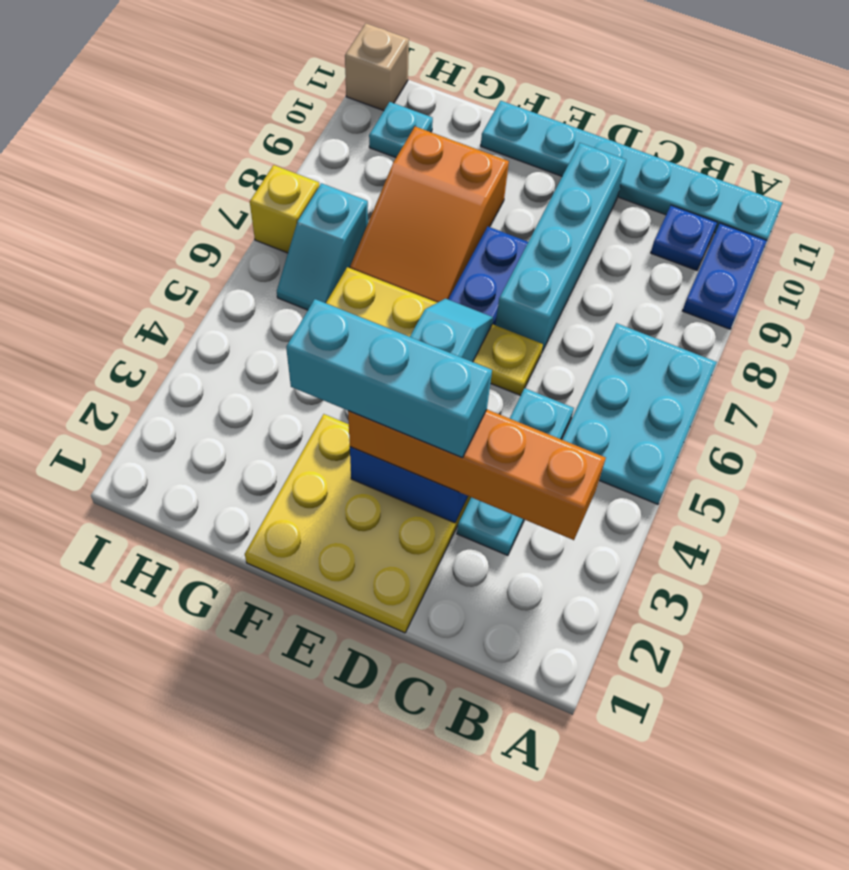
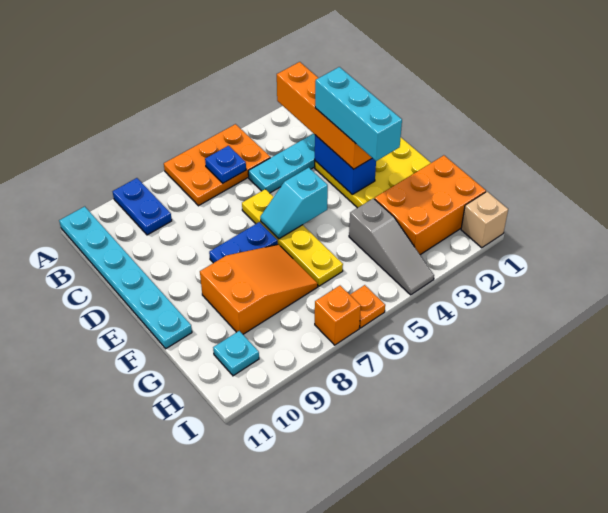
cyan 2x3 plate [562,323,717,504] -> orange 2x3 plate [164,124,270,206]
blue 1x2 plate [683,223,767,329] -> blue 1x2 plate turned to [113,178,172,235]
blue 1x1 plate [651,205,717,270] -> blue 1x1 plate moved to [205,146,246,183]
cyan 1x4 brick [496,143,626,353] -> none
none -> orange 2x3 brick [375,155,486,255]
none -> grey 1x3 slope [349,198,434,295]
cyan 1x2 slope [277,183,368,310] -> none
none -> orange 1x1 plate [350,285,385,328]
yellow 1x1 brick [250,165,319,253] -> orange 1x1 brick [315,286,361,345]
tan 1x1 brick [345,23,409,111] -> tan 1x1 brick moved to [461,192,508,248]

